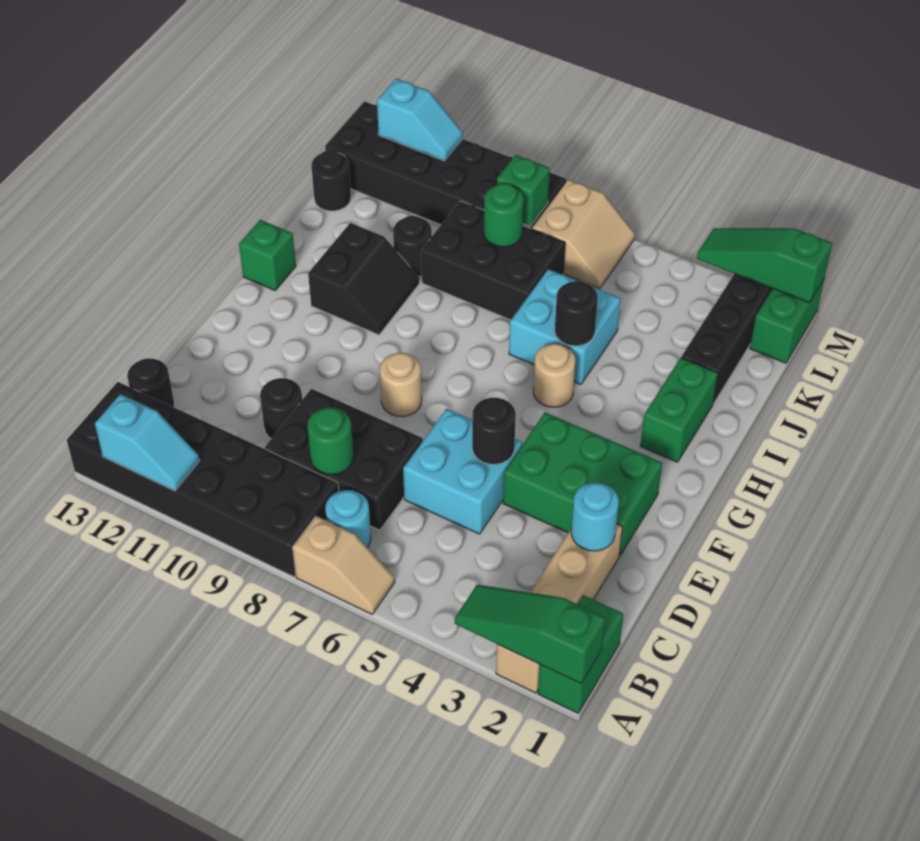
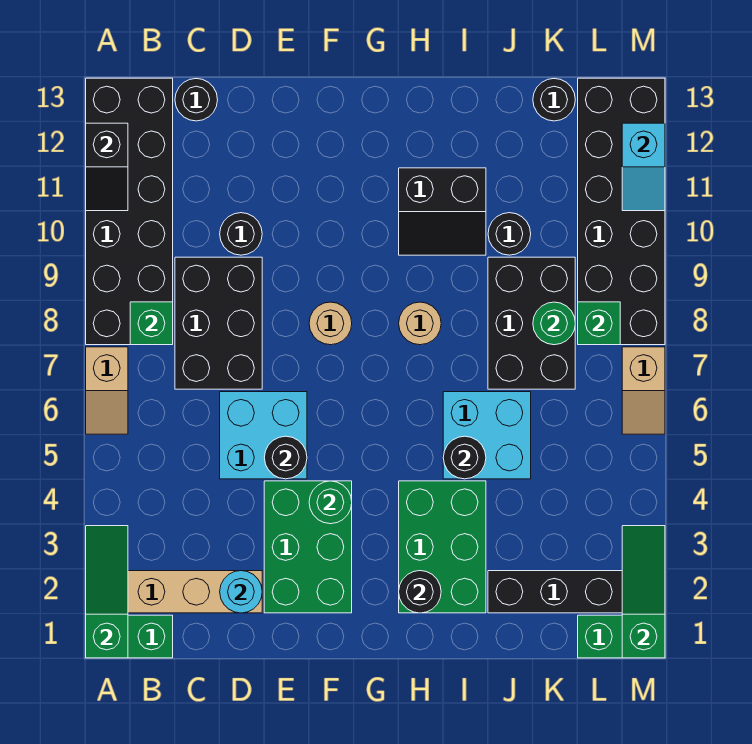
cyan 1x2 slope [95,394,199,491] -> black 1x2 slope [86,123,128,211]
cyan 1x1 round brick [325,490,371,548] -> none
green 1x1 round brick [307,407,353,474] -> green 1x1 round brick moved to [309,481,352,524]
green 1x2 brick [640,358,718,462] -> green 2x3 brick [399,481,486,613]
none -> black 1x1 round brick [399,571,441,613]
tan 1x1 round brick [533,344,575,407] -> tan 1x1 round brick moved to [399,302,441,345]
green 1x1 brick [239,220,296,290] -> green 1x1 brick moved to [130,302,173,345]
tan 2x2 slope [532,180,635,289] -> tan 1x2 slope [622,347,665,434]

